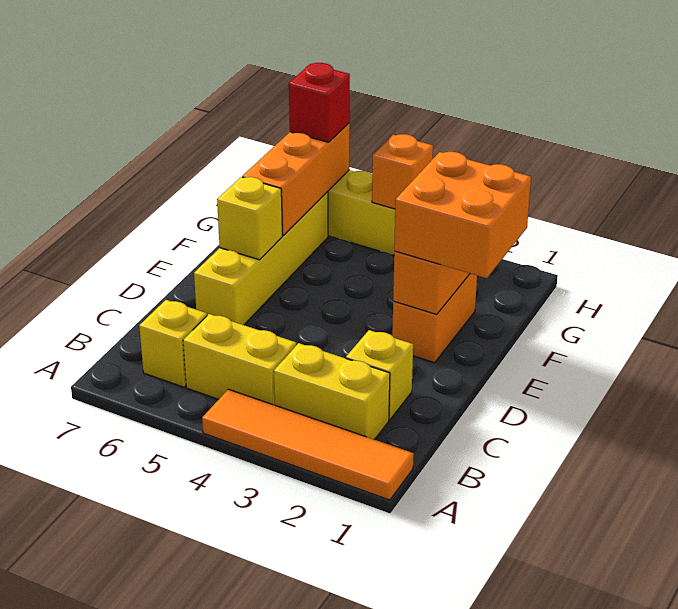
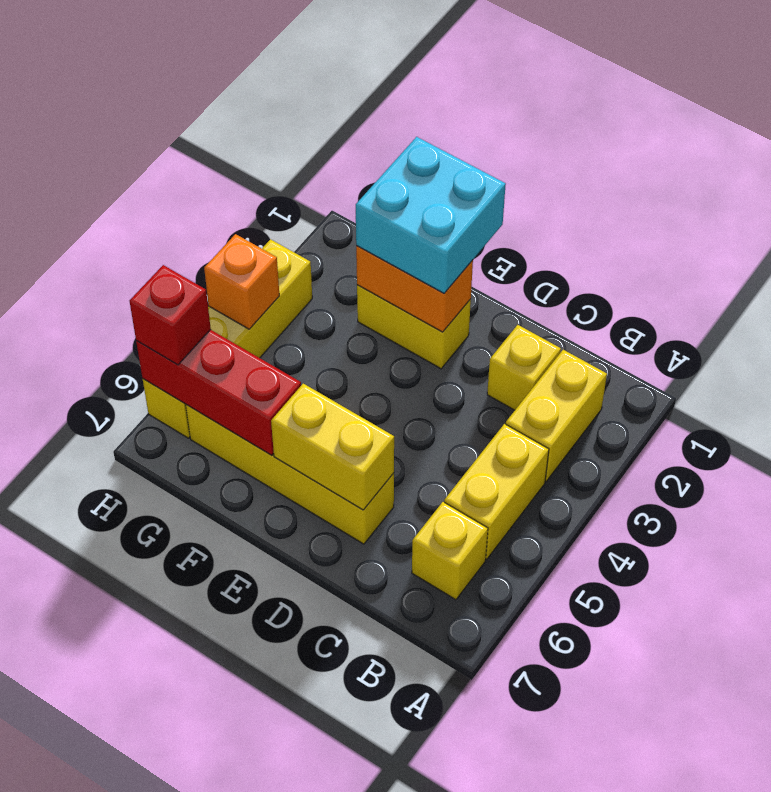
orange 1x4 tile [202,389,414,500] -> none
orange 2x2 brick [394,152,531,278] -> cyan 2x2 brick [356,137,506,293]
orange 1x2 brick [392,274,477,363] -> yellow 1x2 brick [357,285,471,369]
yellow 1x1 brick [217,177,282,260] -> yellow 1x2 brick [271,384,394,510]
orange 1x3 brick [242,123,350,236] -> red 1x3 brick [136,330,301,455]

